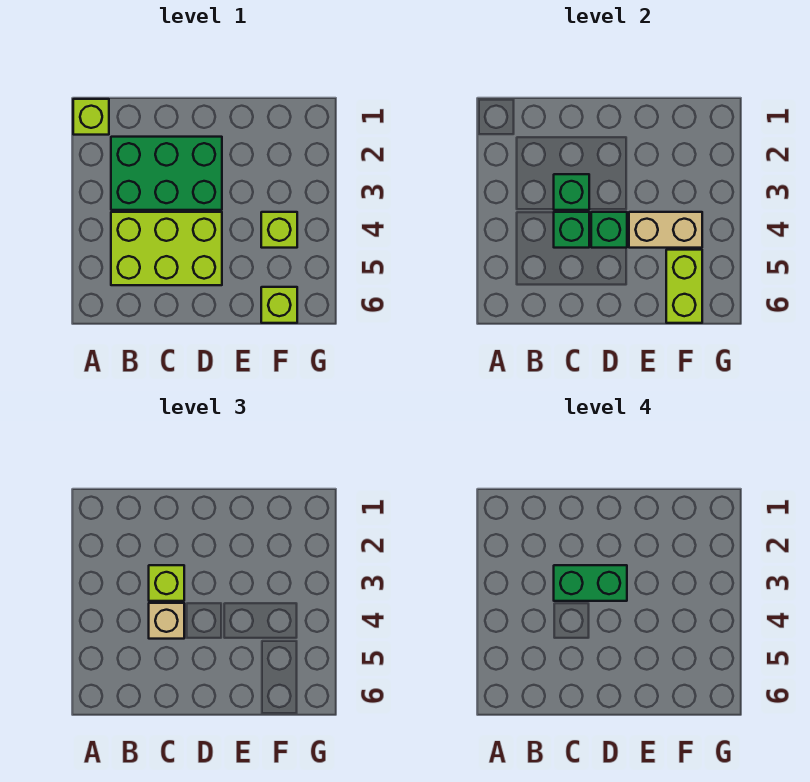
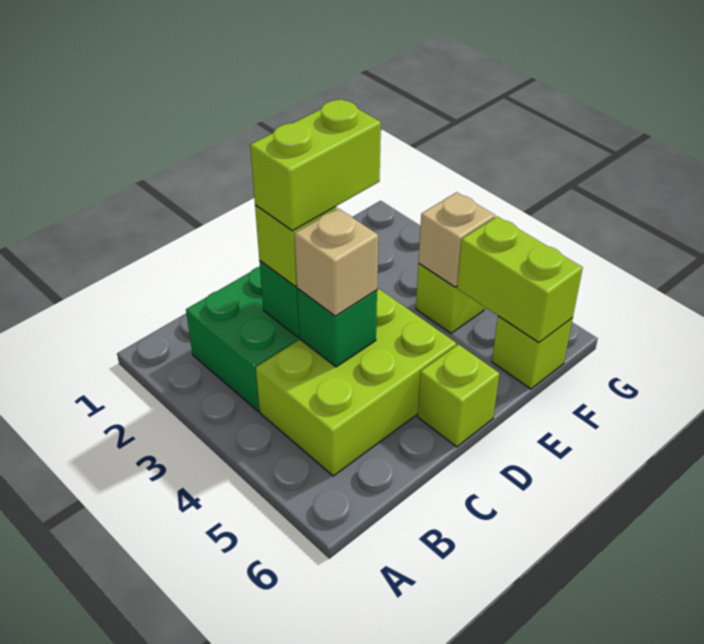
lime 1x1 brick [73,99,109,135] -> lime 1x1 brick moved to [418,344,499,447]
green 1x2 brick [554,565,627,601] -> lime 1x2 brick [250,99,381,231]
green 1x1 brick [591,212,627,248] -> none
tan 1x2 brick [629,212,702,248] -> tan 1x1 brick [418,192,495,287]

